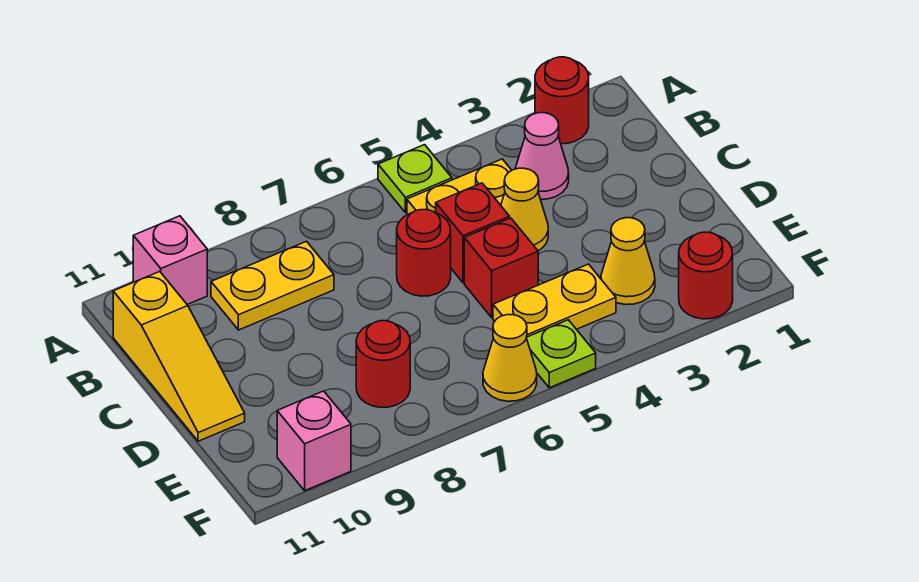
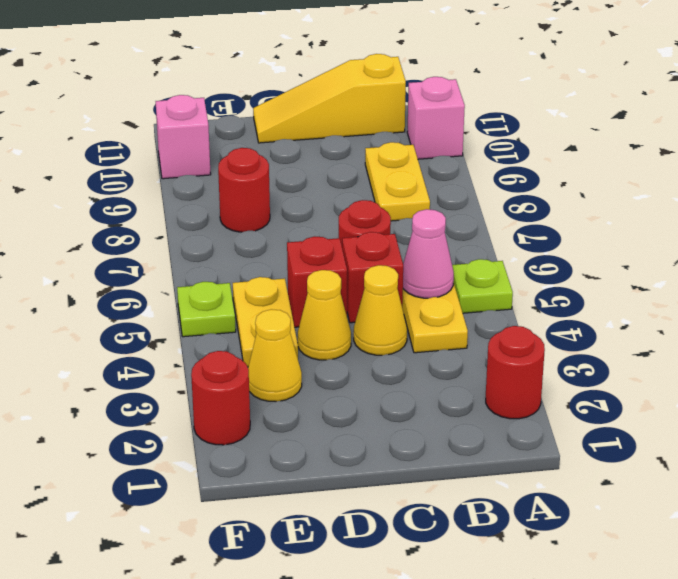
pink 1x1 cone [515,113,569,199] -> pink 1x1 cone moved to [403,209,454,298]
yellow 1x1 cone [483,315,537,401] -> yellow 1x1 cone moved to [298,270,351,360]

